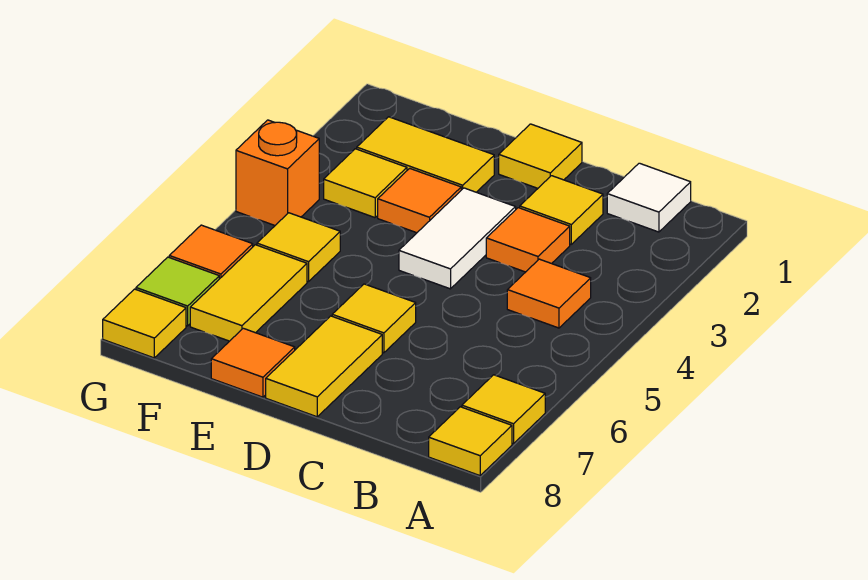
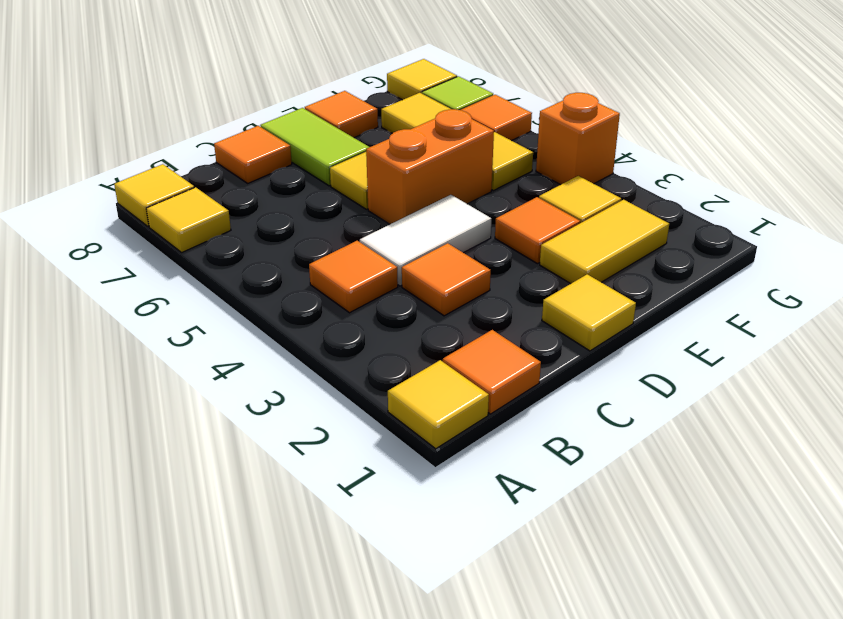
white 1x1 tile [607,163,691,232] -> orange 1x1 tile [443,330,541,414]
yellow 1x1 tile [520,176,603,244] -> yellow 1x1 tile moved to [388,360,489,449]
none -> orange 1x1 tile [214,126,292,183]
white 1x2 tile [399,188,516,289] -> white 1x2 tile turned to [360,195,491,286]
none -> orange 1x2 brick [366,109,494,224]
yellow 1x2 tile [266,316,382,417] -> lime 1x2 tile [260,108,369,186]

